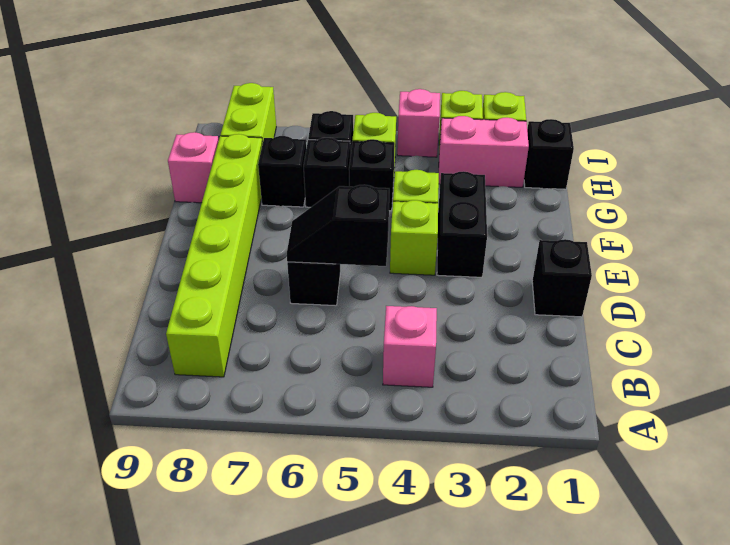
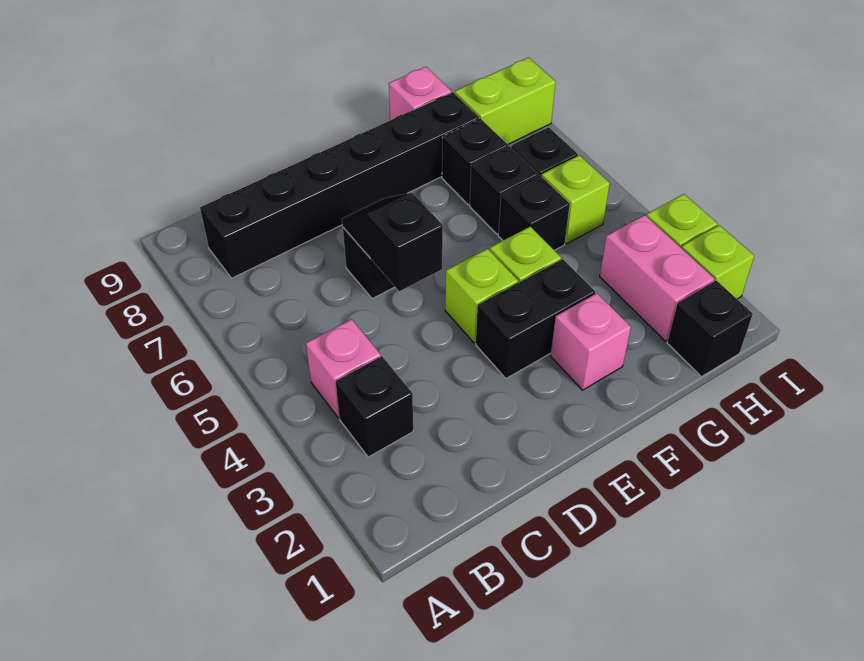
lime 1x6 brick [166,134,262,377] -> black 1x6 brick [200,92,479,278]
black 1x1 brick [532,239,592,317] -> black 1x1 brick moved to [336,356,413,457]
pink 1x1 brick [397,89,440,157] -> pink 1x1 brick moved to [551,293,631,390]

